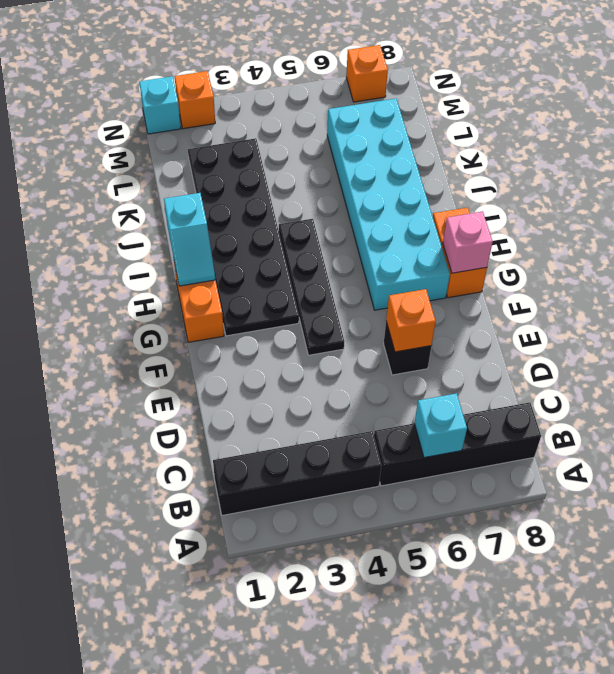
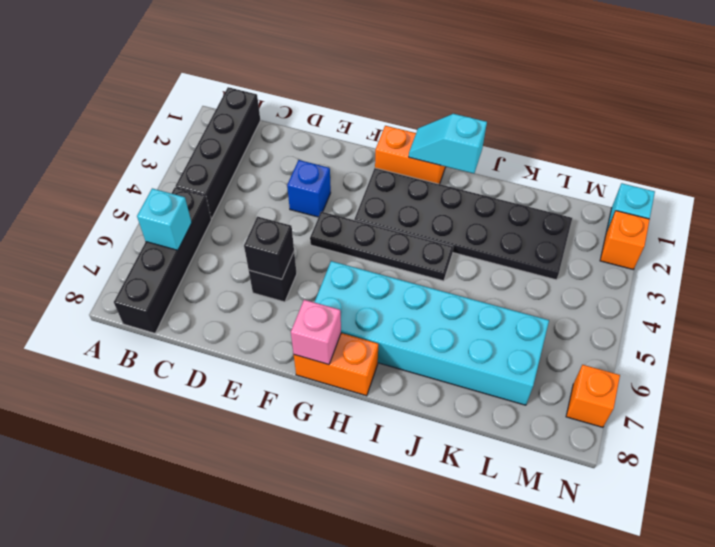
none -> blue 1x1 brick [287,160,331,217]
orange 1x1 brick [386,289,436,352] -> black 1x1 brick [244,217,294,279]

